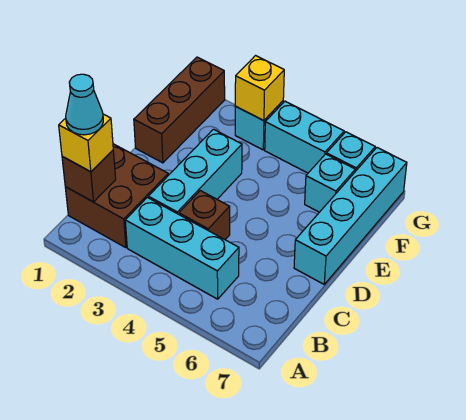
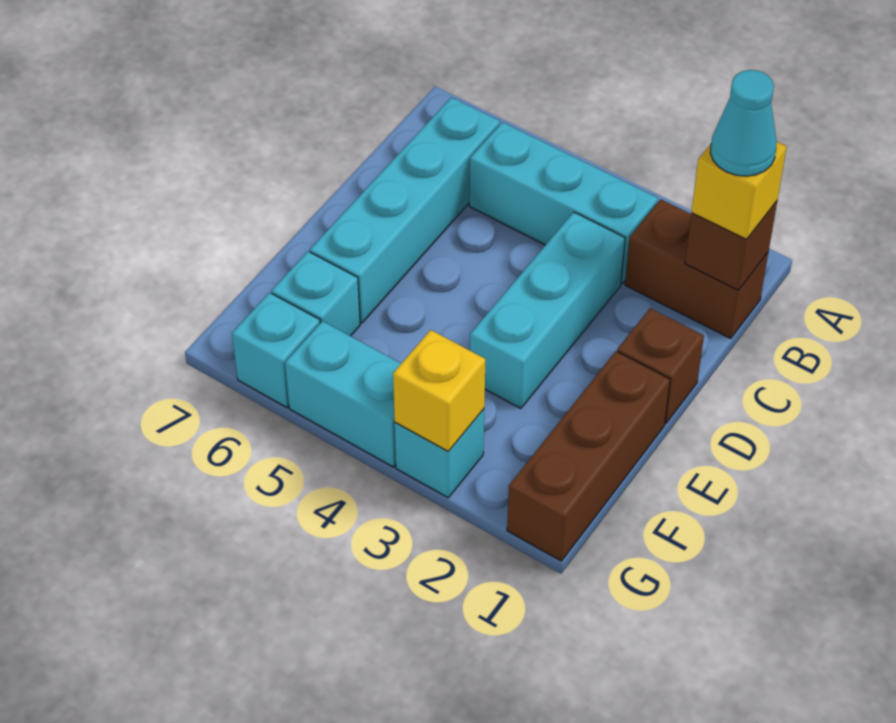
brown 2x2 brick [65,144,168,248] -> brown 1x2 brick [625,199,768,338]
brown 1x1 brick [179,191,230,239] -> brown 1x1 brick moved to [617,308,704,424]
cyan 1x4 brick [294,148,407,284] -> cyan 1x4 brick moved to [310,97,500,323]

